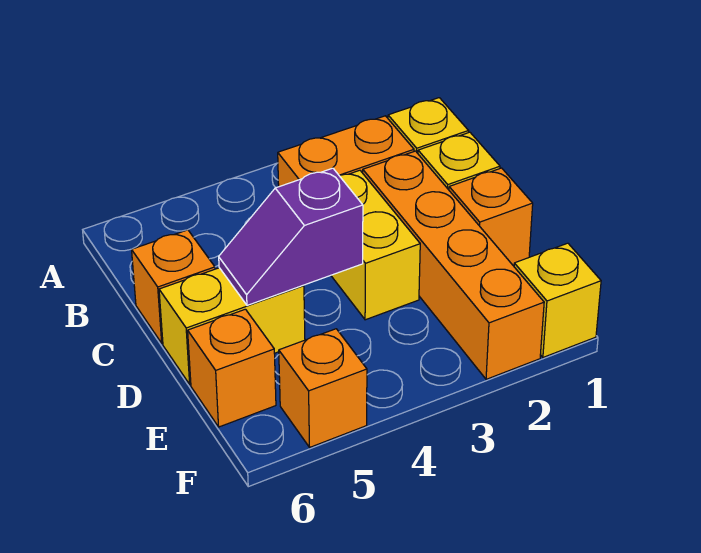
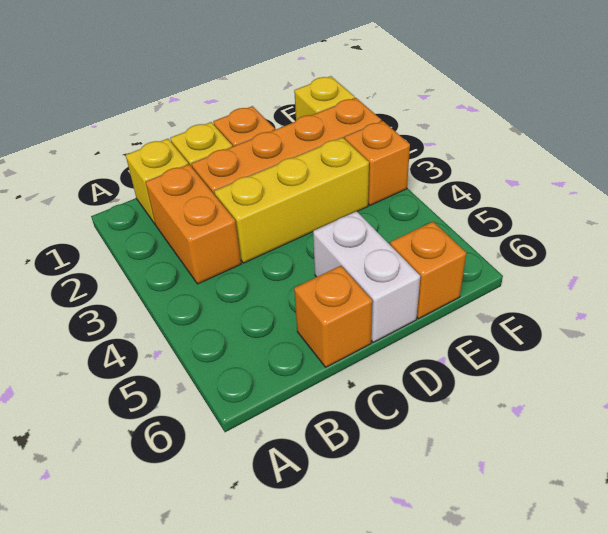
yellow 1x2 brick [331,170,420,320] -> yellow 1x3 brick [214,138,369,263]
purple 1x2 slope [219,168,363,305] -> none
yellow 1x2 brick [159,268,305,384] -> white 1x2 brick [313,211,420,342]
orange 1x1 brick [279,329,367,447] -> orange 1x1 brick moved to [345,121,410,205]

